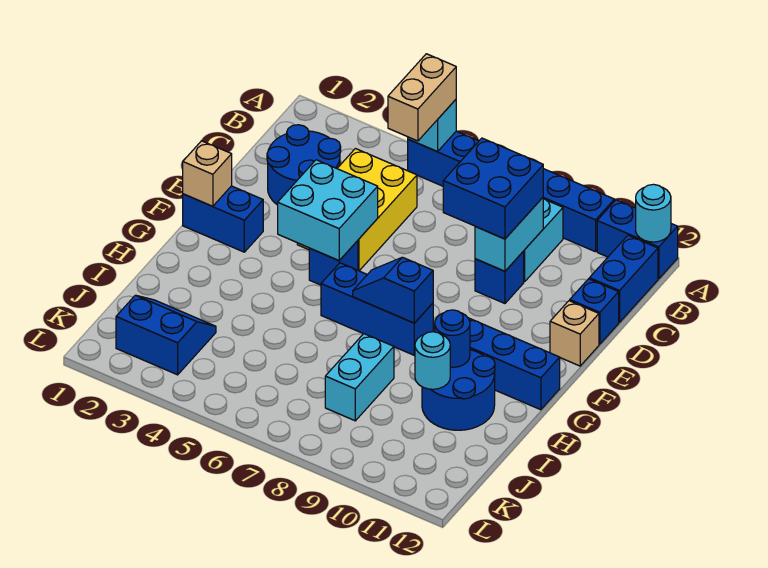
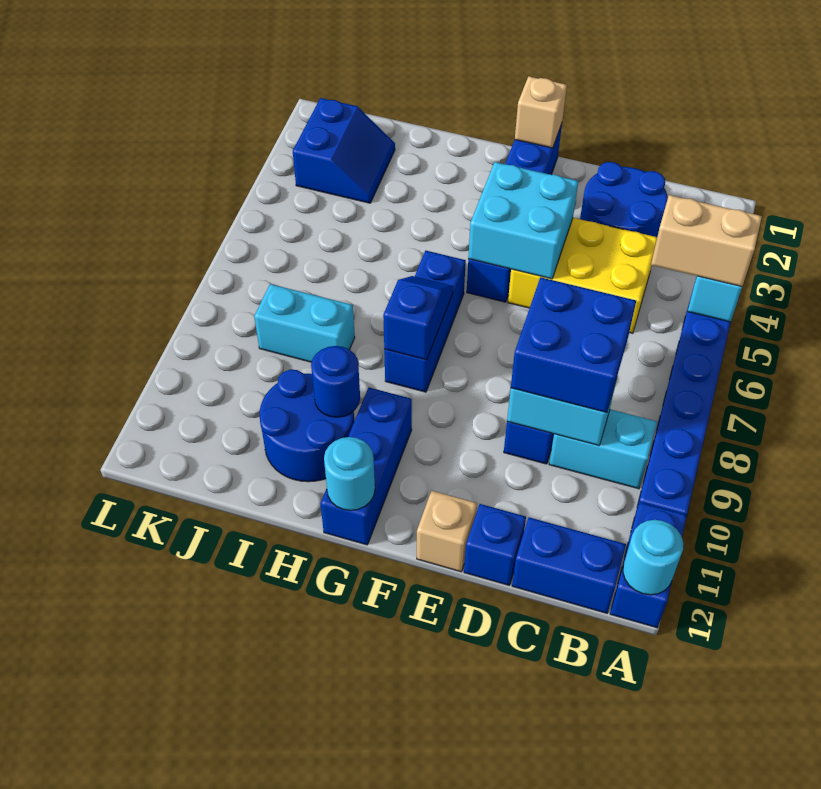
cyan 1x1 round brick [415,332,450,389] -> cyan 1x1 round brick moved to [324,437,375,510]

